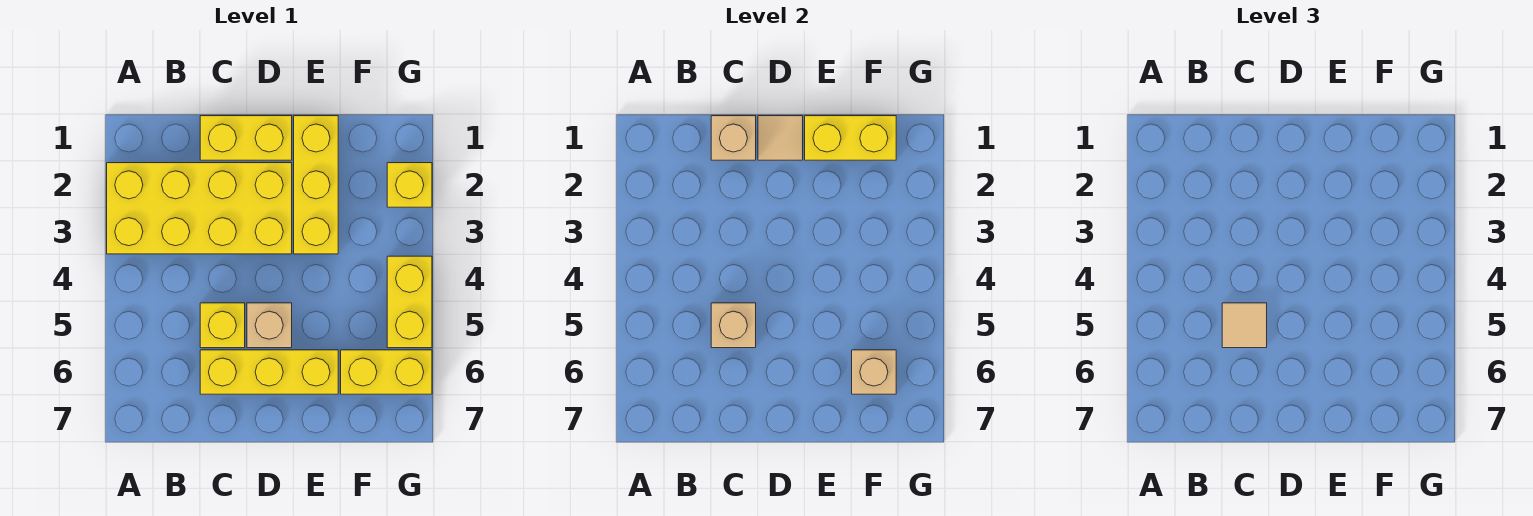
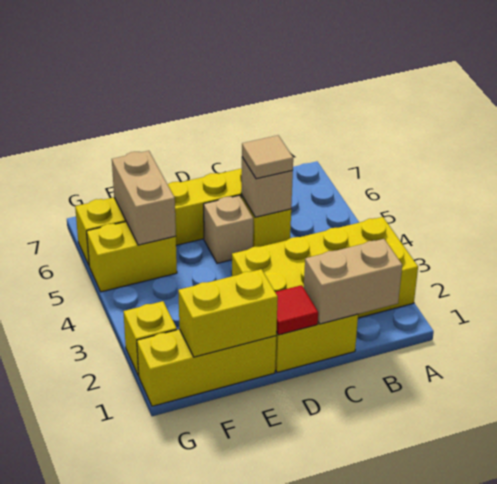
tan 1x1 brick [711,116,756,160] -> tan 1x2 brick [304,239,402,324]
tan 1x1 tile [758,116,803,160] -> red 1x1 tile [275,285,318,335]
yellow 1x3 brick [294,116,338,254] -> yellow 1x3 brick turned to [137,329,276,406]
tan 1x1 brick [852,350,896,394] -> tan 1x2 brick [112,151,176,245]
yellow 1x2 brick [387,256,432,348] -> yellow 1x2 brick turned to [87,222,177,292]

